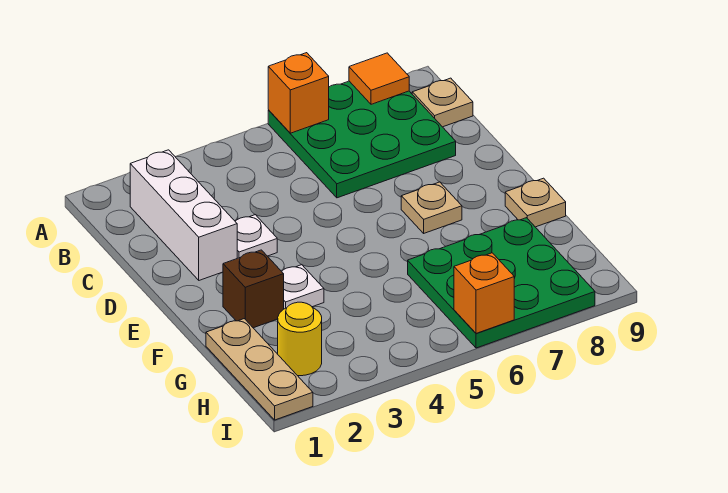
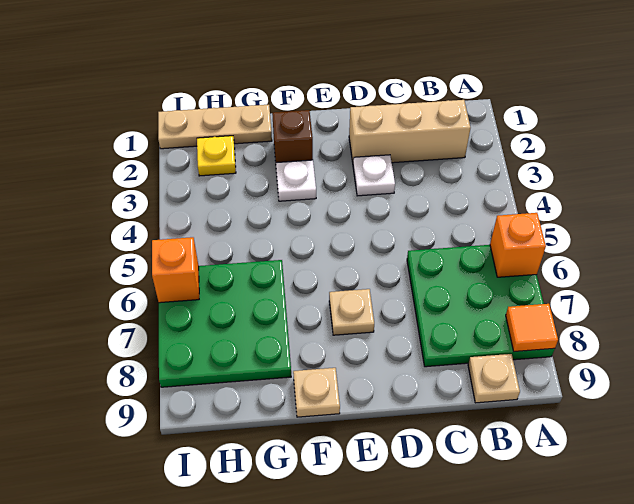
white 1x3 brick [130,150,237,280] -> tan 1x3 brick [349,100,470,163]
yellow 1x1 round brick [278,302,322,376] -> yellow 1x1 plate [197,136,236,176]

